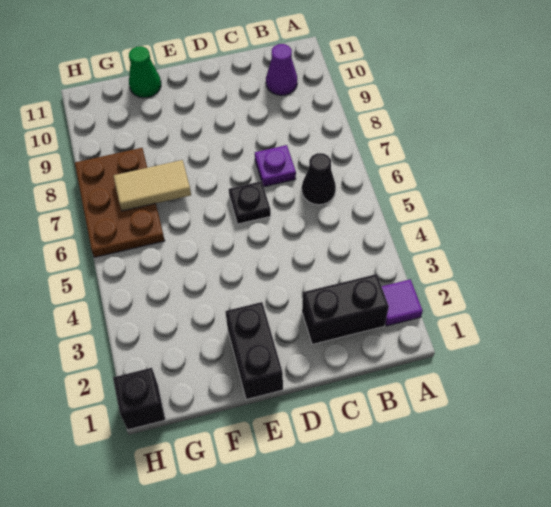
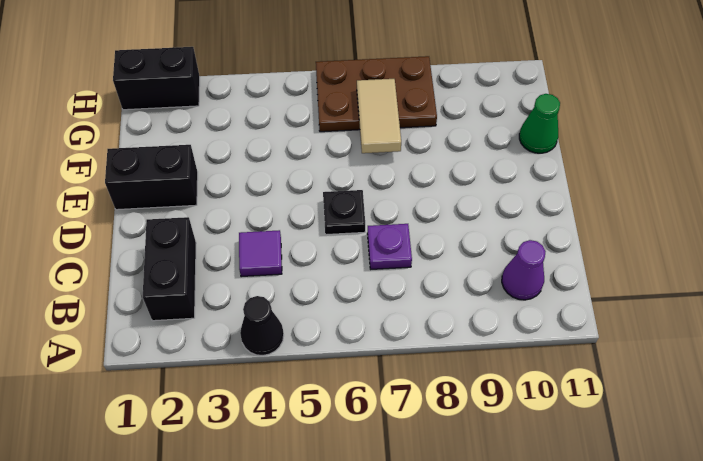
purple 1x1 tile [382,279,423,326] -> purple 1x1 tile moved to [239,230,282,277]
black 1x1 cone [302,153,336,205] -> black 1x1 cone moved to [240,296,284,356]
black 1x1 brick [113,368,165,430] -> black 1x2 brick [113,47,200,110]

